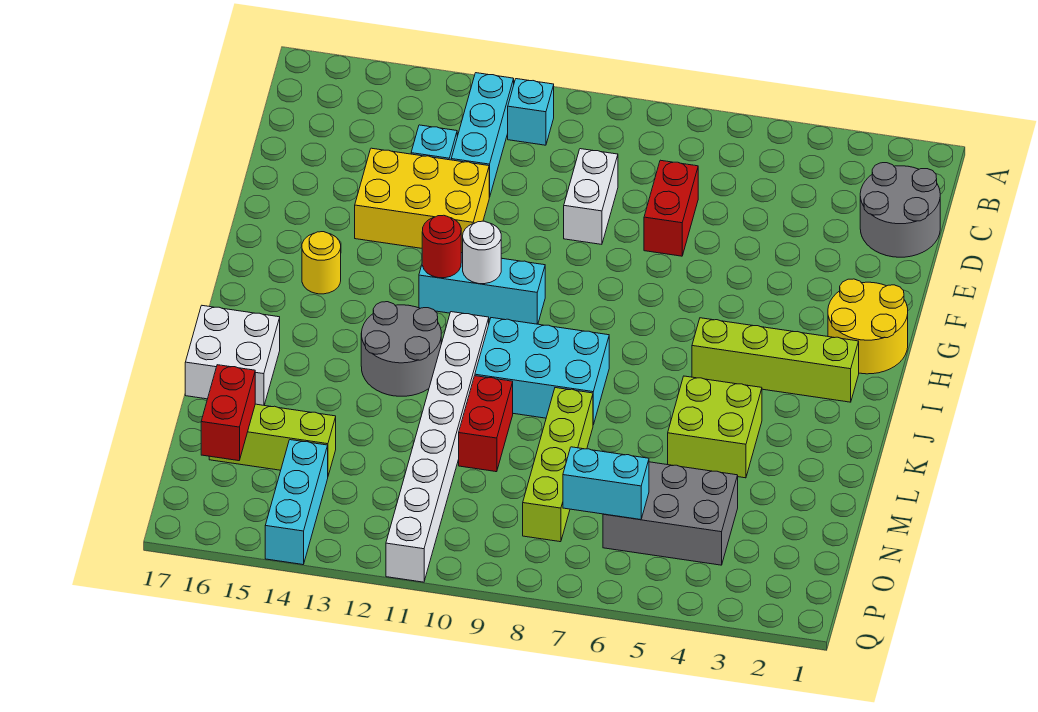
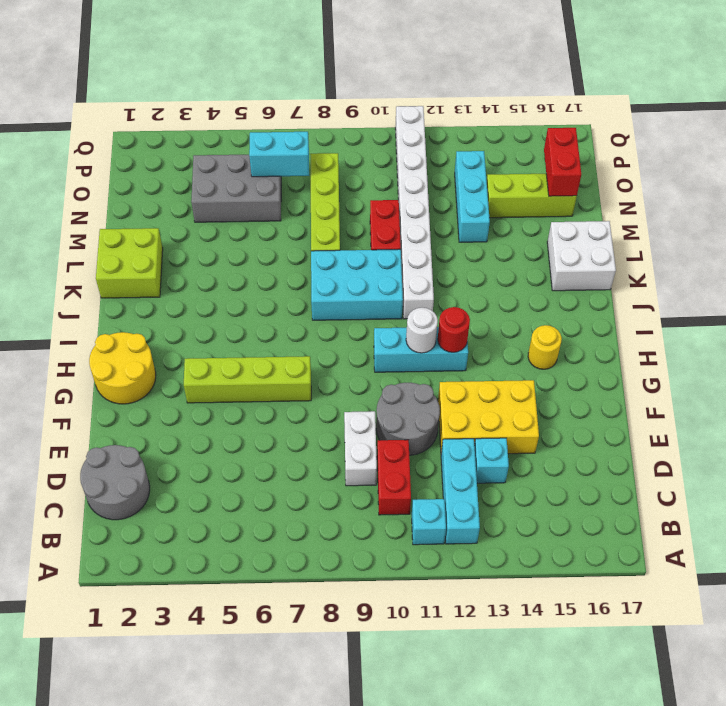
red 1x2 brick [644,160,698,256] -> red 1x2 brick moved to [377,440,411,515]
lime 1x4 brick [692,318,859,402] -> lime 1x4 brick moved to [184,356,311,403]
grey 2x2 round brick [361,302,441,396] -> grey 2x2 round brick moved to [376,383,440,455]
lime 2x2 brick [668,376,762,478] -> lime 2x2 brick moved to [96,228,163,298]
cyan 1x3 brick [265,440,328,565] -> cyan 1x3 brick moved to [455,151,490,242]

